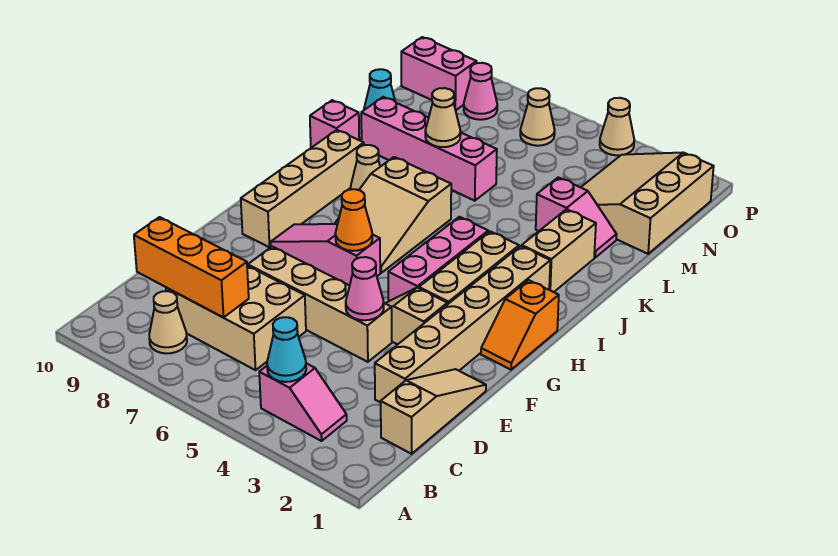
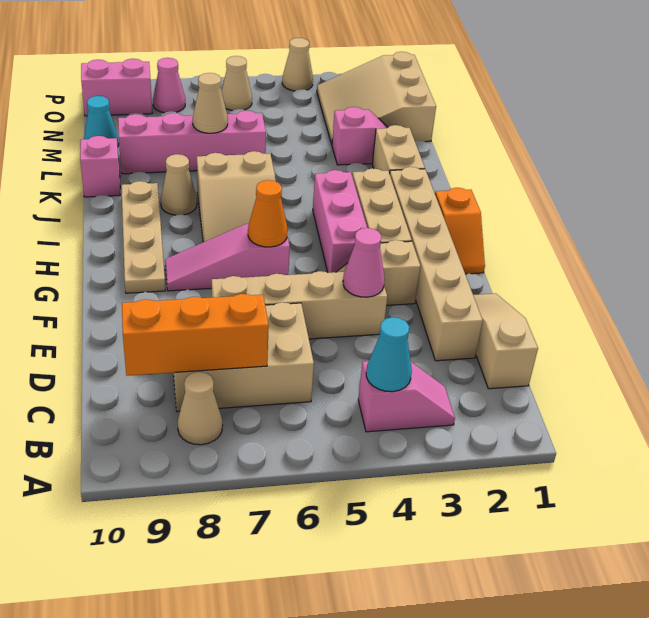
tan 1x4 brick [241,130,364,247] -> tan 1x4 plate [121,181,165,293]

